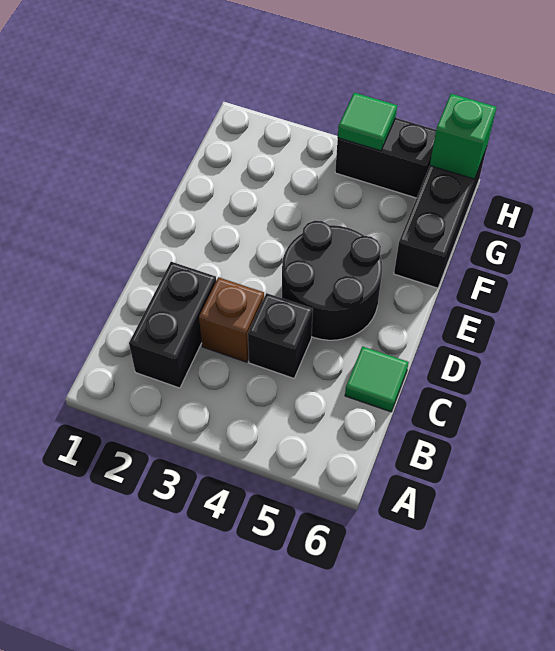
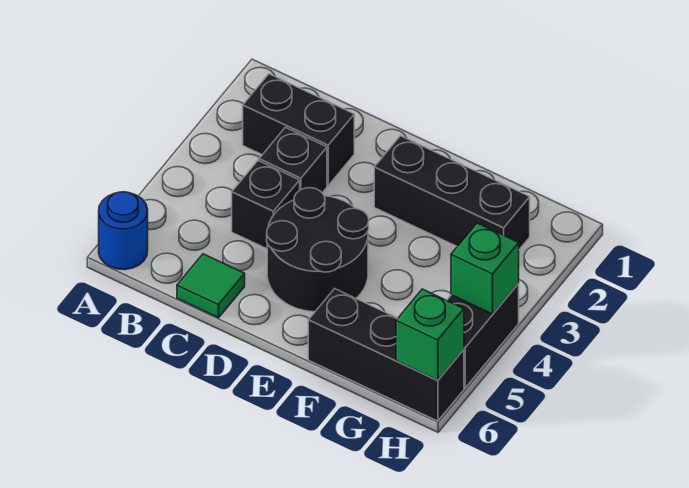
none -> blue 1x1 round brick [99,192,148,270]
brown 1x1 brick [199,277,264,362] -> black 1x1 brick [259,127,327,193]
none -> black 1x3 brick [374,136,530,249]
green 1x1 tile [338,93,397,151] -> green 1x1 brick [451,223,519,314]

